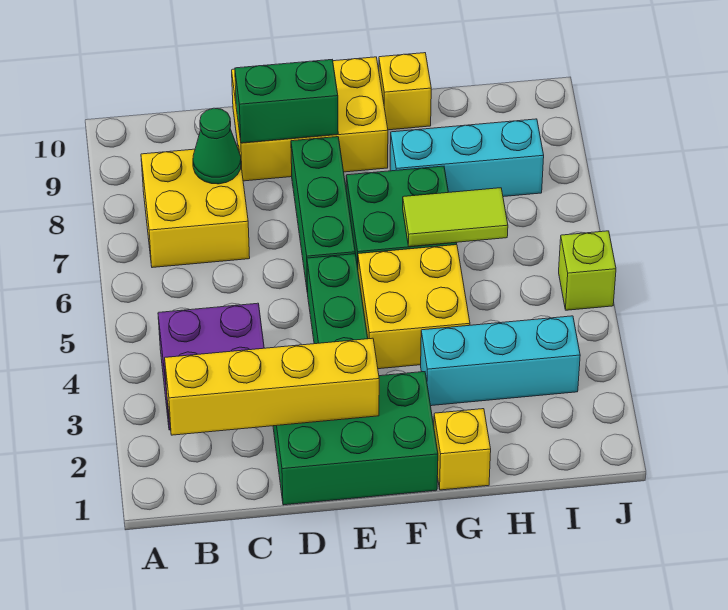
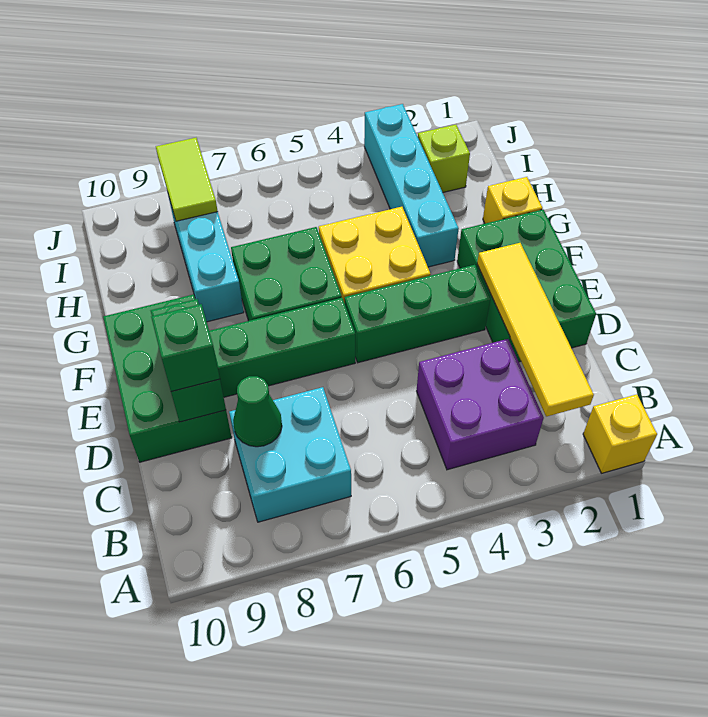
yellow 1x4 brick [165,338,379,435] -> yellow 1x4 tile [477,243,594,416]
yellow 2x2 brick [141,146,250,268] -> cyan 2x2 brick [229,387,351,522]
yellow 2x3 brick [232,57,388,181] -> green 2x3 brick [103,294,232,462]
none -> green 1x1 brick [151,304,220,392]
cyan 1x3 brick [421,316,580,406] -> cyan 1x4 brick [364,104,459,267]
lime 1x2 tile [403,188,508,247] -> lime 1x2 tile moved to [156,138,218,221]
yellow 1x1 brick [379,53,431,130] -> yellow 1x1 brick moved to [583,394,657,473]
lime 1x1 brick [559,231,616,310] -> lime 1x1 brick moved to [418,125,470,192]

